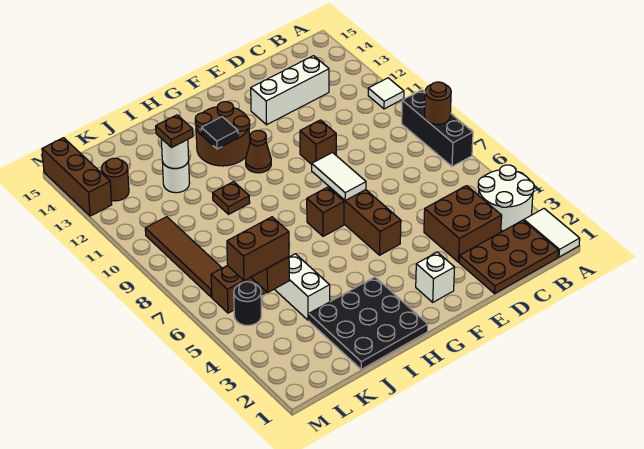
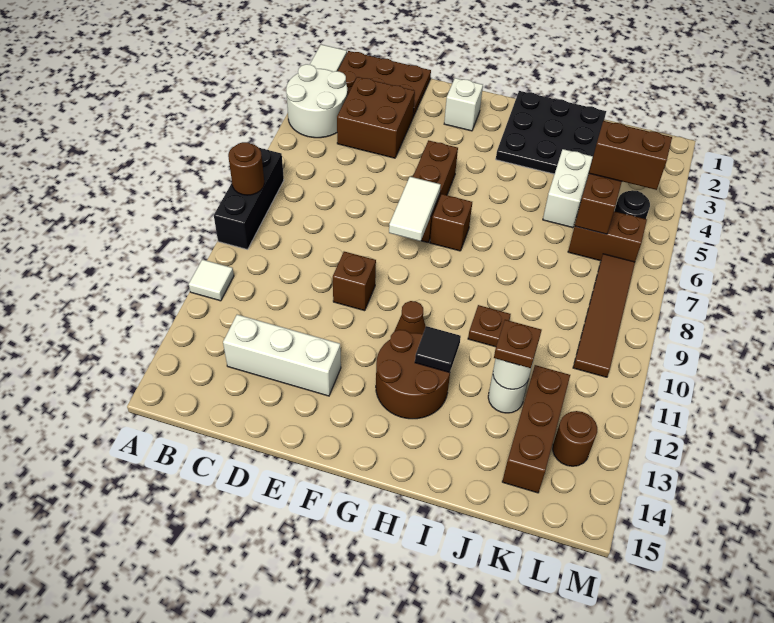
brown 1x3 brick [42,138,112,216] -> brown 1x3 brick moved to [502,365,570,493]

